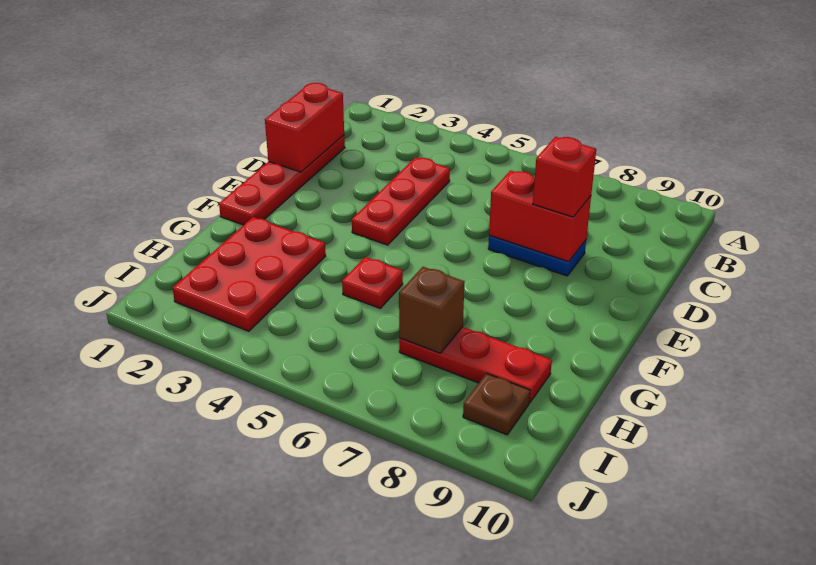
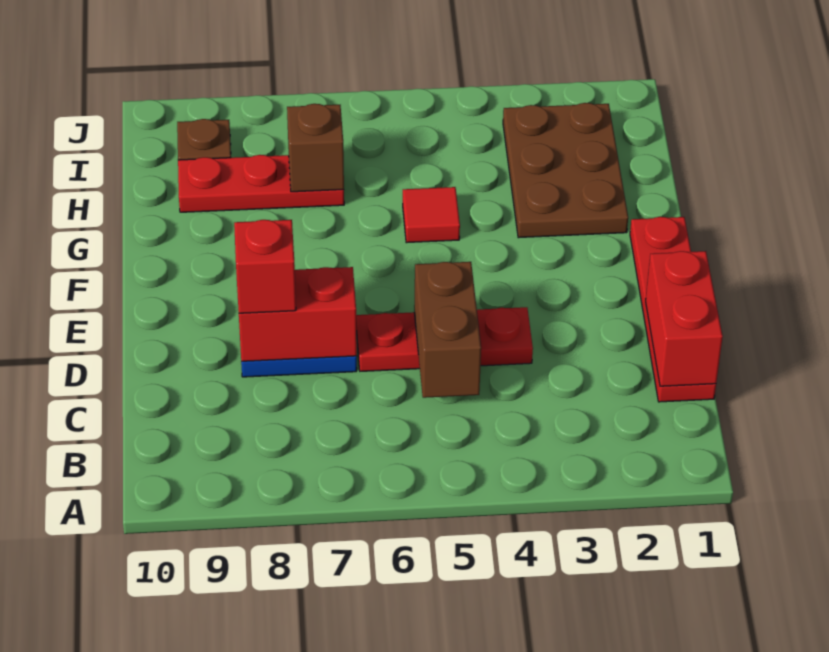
red 1x3 plate [352,157,450,245] -> red 1x3 plate turned to [356,307,533,371]
none -> brown 1x2 brick [414,262,481,398]
red 2x3 plate [173,217,326,331] -> brown 2x3 plate [503,103,628,238]
red 1x1 plate [342,257,403,308] -> red 1x1 tile [403,187,460,243]

